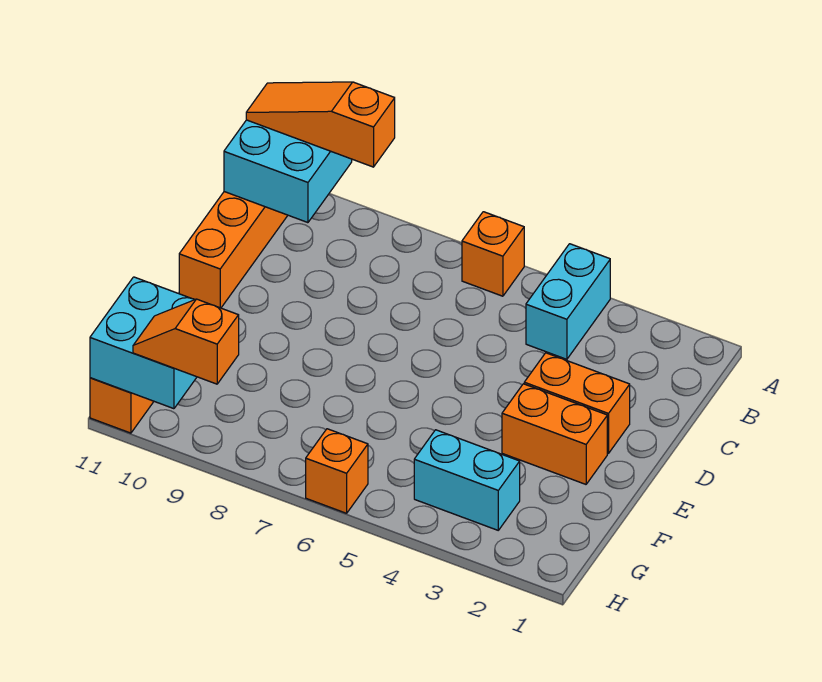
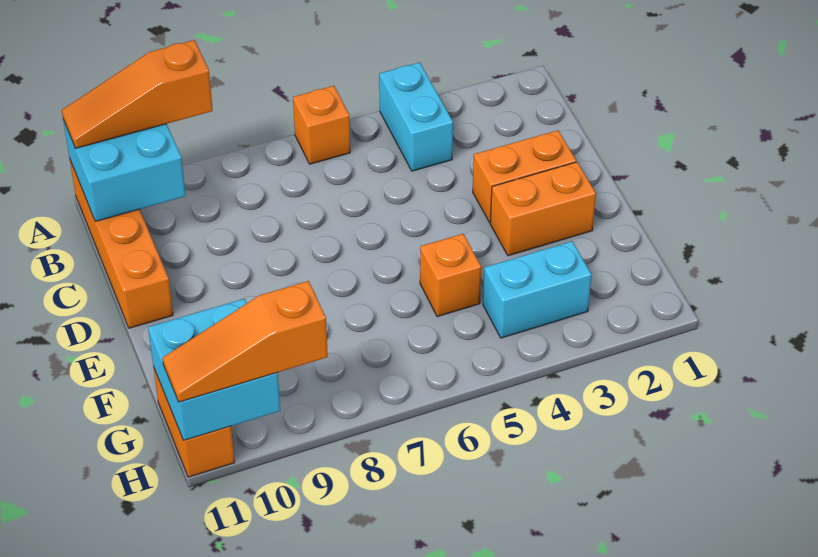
orange 1x1 brick [306,429,368,513] -> orange 1x1 brick moved to [420,234,481,317]
orange 1x2 slope [133,299,239,384] -> orange 1x3 slope [163,281,328,402]

